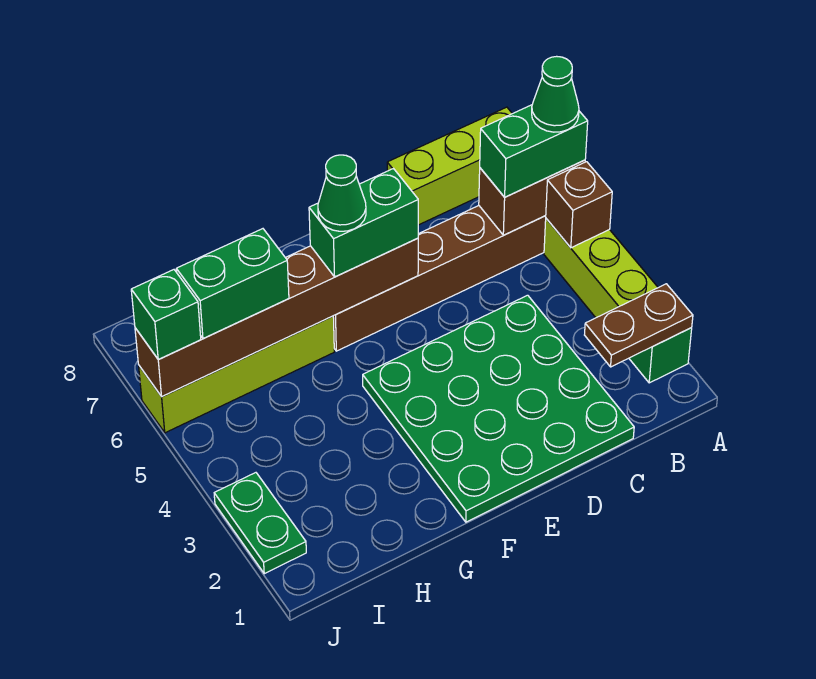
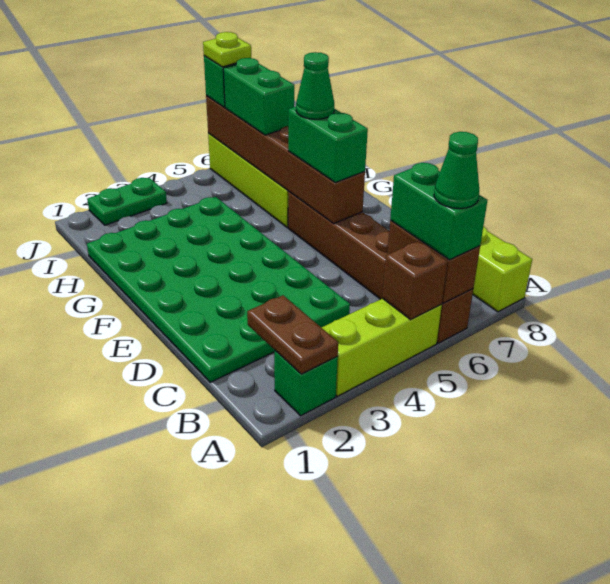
green 4x4 plate [363,295,634,522] -> green 4x6 plate [87,197,350,382]
none -> lime 1x1 plate [203,32,251,67]

